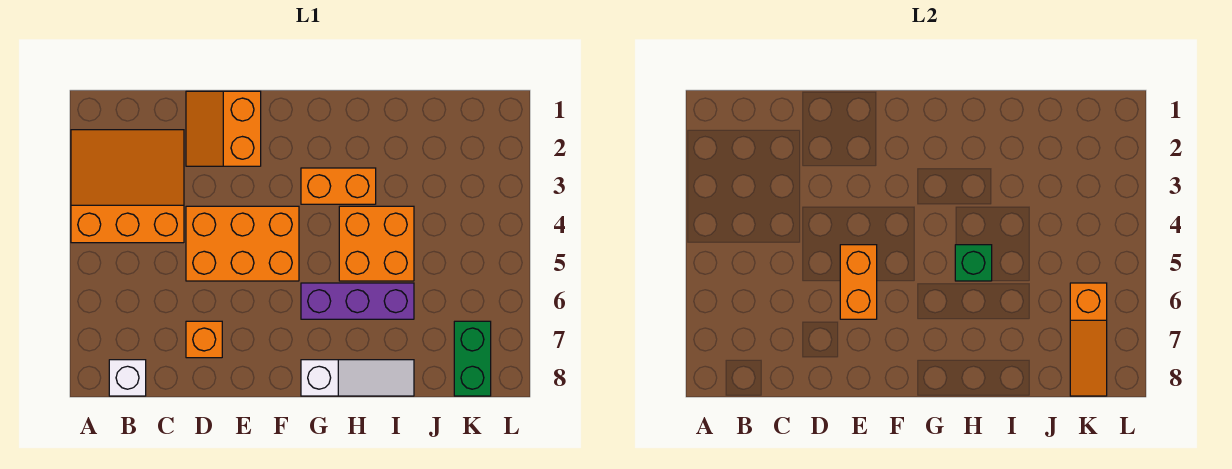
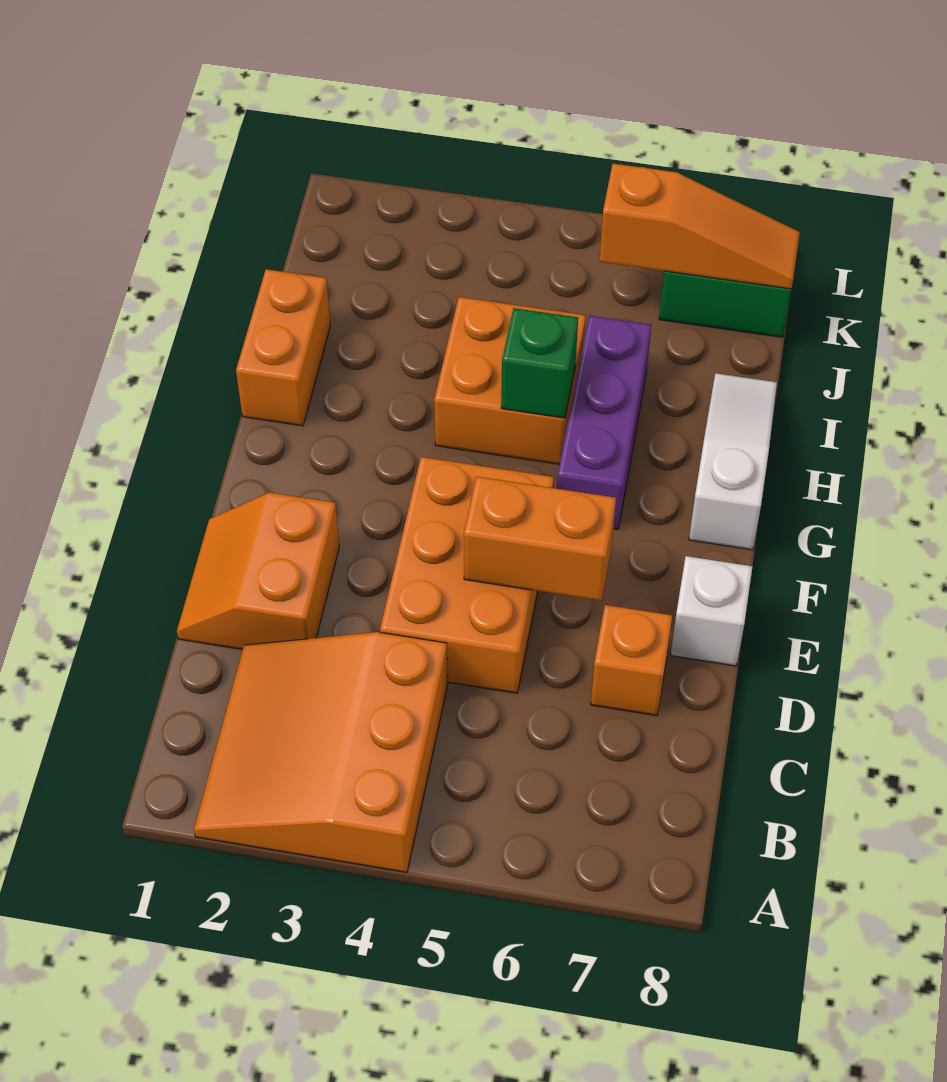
white 1x1 brick [109,360,146,396] -> white 1x1 brick moved to [671,556,752,666]
orange 2x2 slope [186,91,261,166] -> orange 2x2 slope turned to [177,492,339,649]
orange 1x2 brick [301,168,376,204] -> orange 1x2 brick moved to [236,269,330,426]

